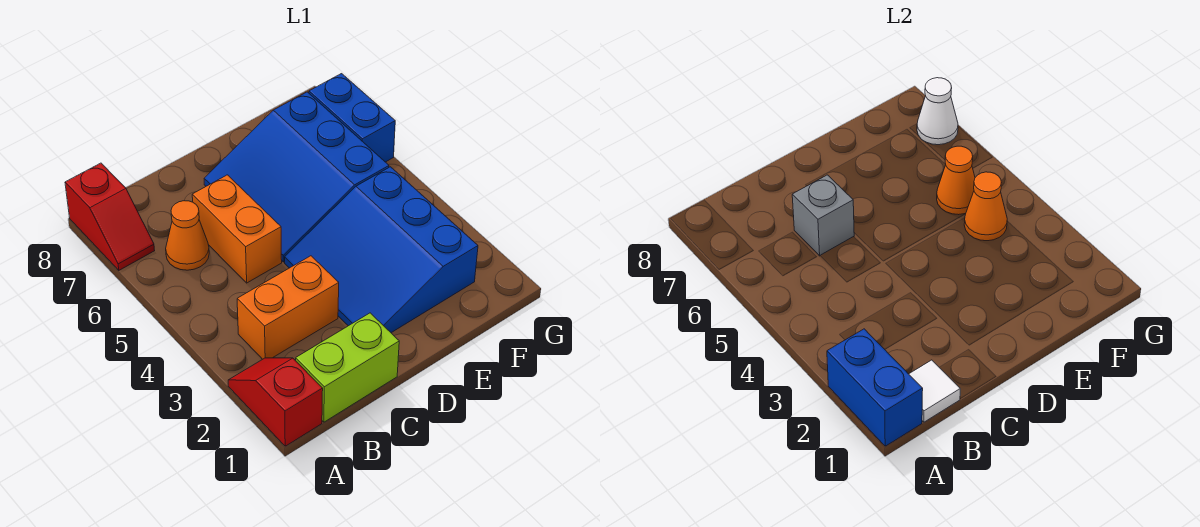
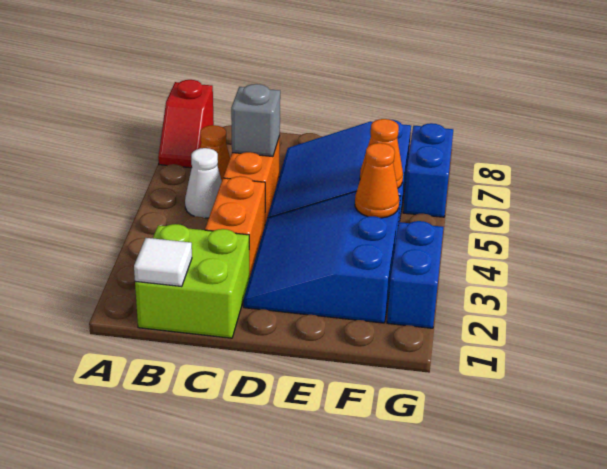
red 1x2 slope [228,358,323,446] -> none
blue 1x2 brick [827,329,923,446] -> blue 1x2 brick moved to [387,221,444,328]
lime 1x2 brick [296,313,399,422] -> lime 2x2 brick [135,224,249,338]
orange 1x2 brick [237,256,339,359] -> orange 1x2 brick turned to [205,176,265,278]
white 1x1 cone [917,78,958,145] -> white 1x1 cone moved to [185,148,222,218]

